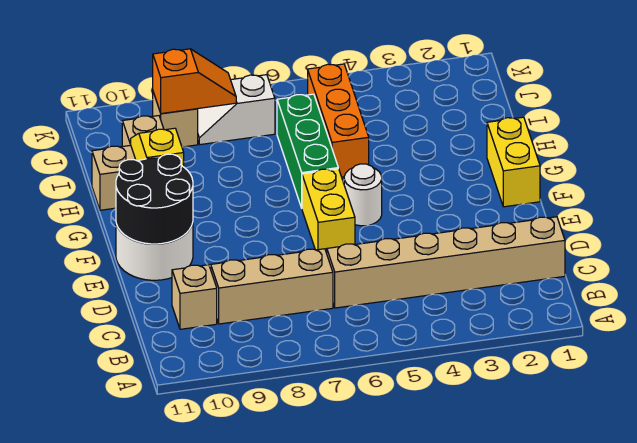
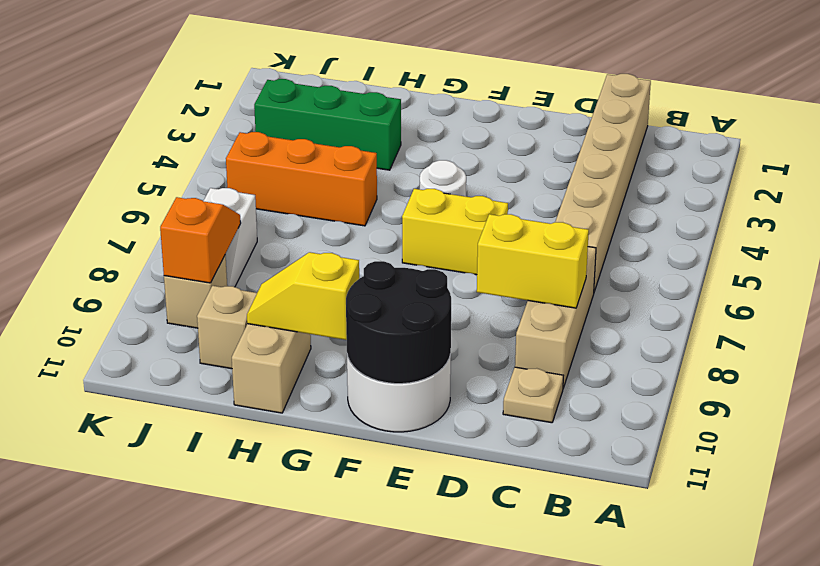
tan 1x1 brick [172,265,217,329] -> tan 1x1 plate [503,367,563,423]
yellow 1x2 brick [487,117,540,207] -> yellow 1x2 brick moved to [477,214,589,308]
green 1x3 brick [277,94,338,208] -> green 1x3 brick moved to [254,79,401,170]

